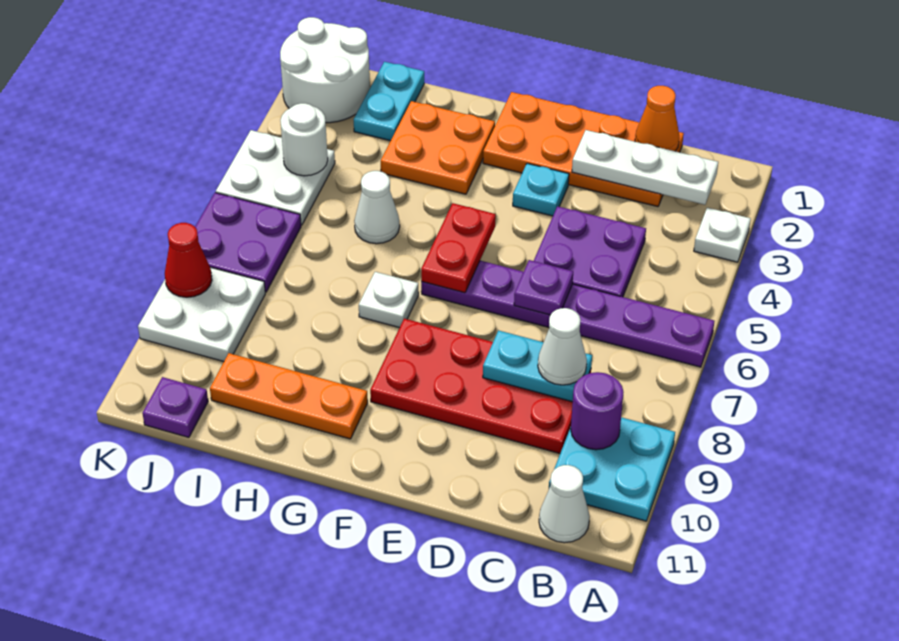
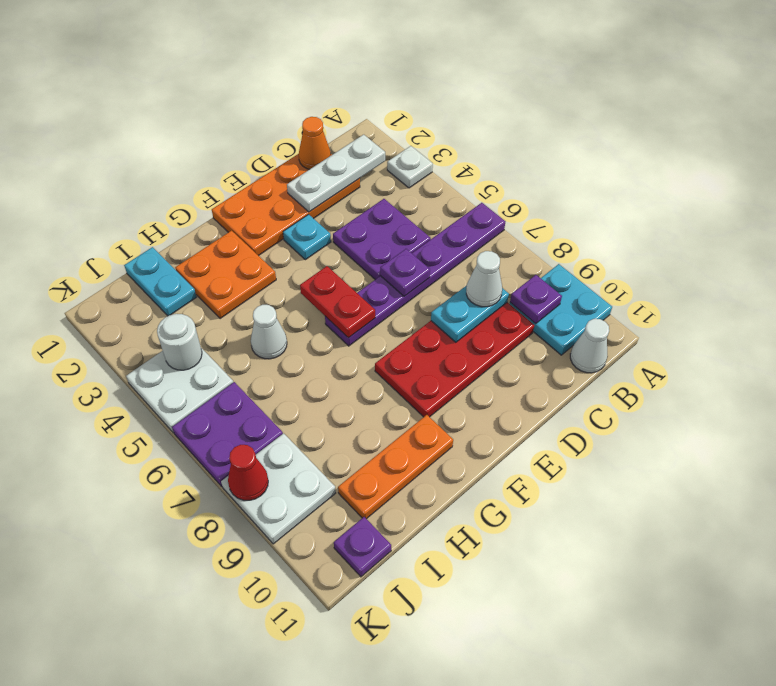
purple 1x1 round brick [571,372,623,450] -> purple 1x1 plate [510,275,562,324]
white 1x1 plate [359,272,419,328] -> none
white 2x2 round brick [280,17,370,123] -> none

